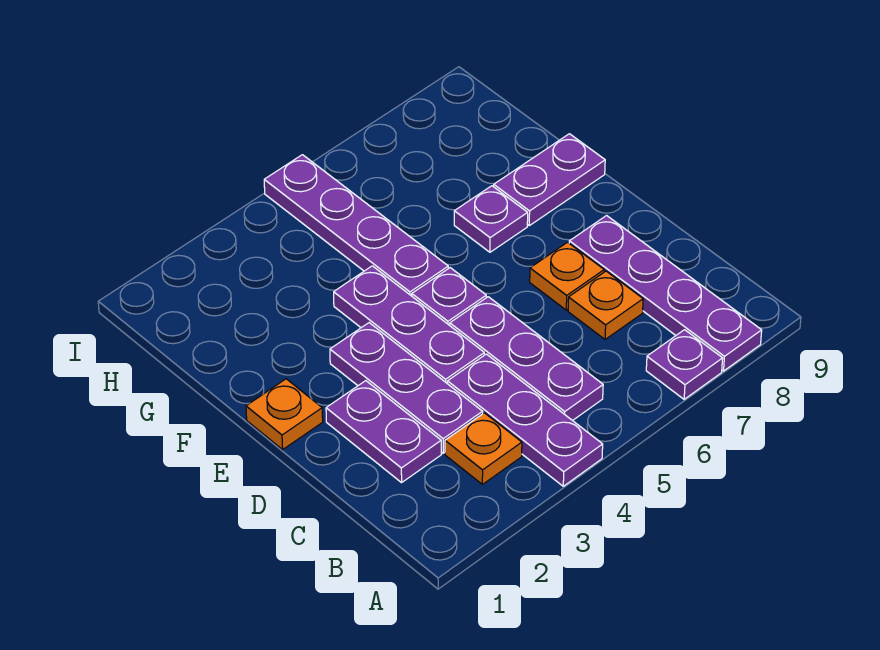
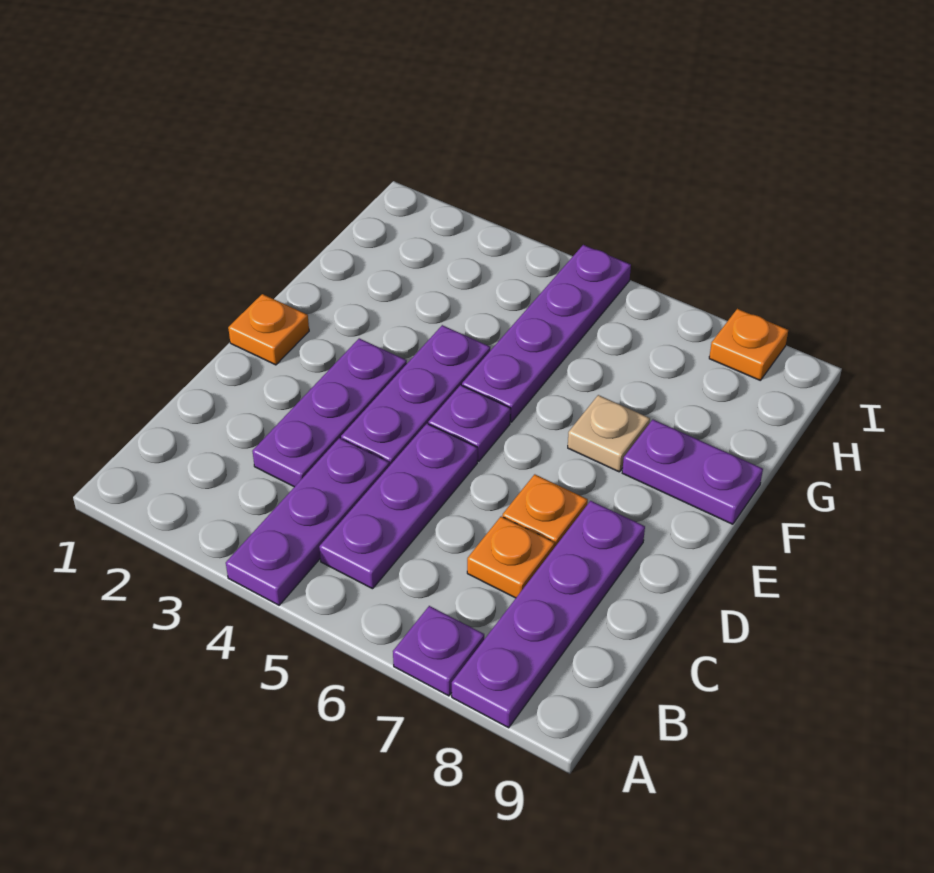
orange 1x1 plate [445,413,522,484] -> orange 1x1 plate moved to [709,309,788,380]
purple 1x2 plate [326,381,441,483] -> none
purple 1x1 plate [454,186,528,252] -> tan 1x1 plate [568,395,650,472]

